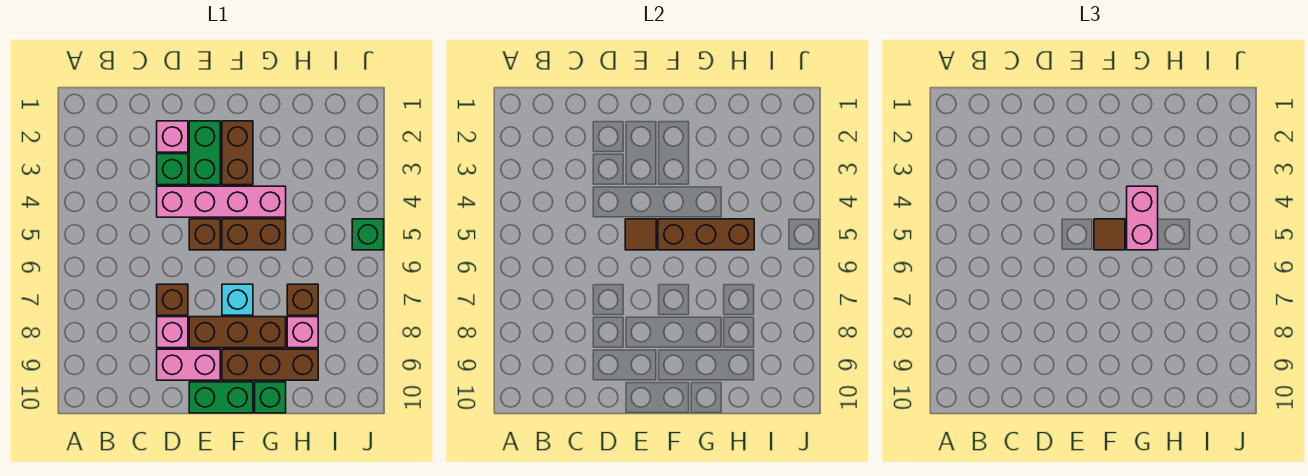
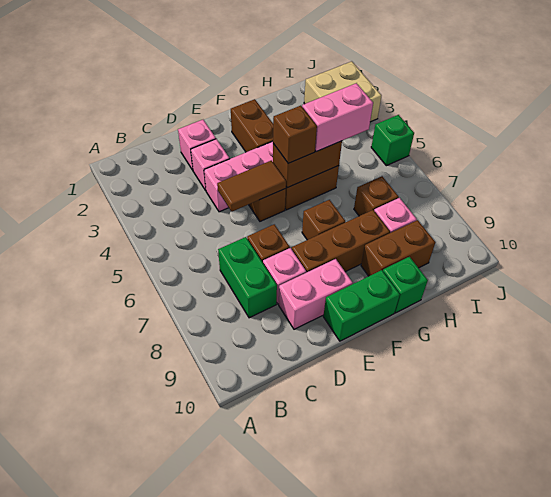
green 1x1 brick [157,154,188,185] -> pink 1x1 brick [191,139,229,191]
green 1x2 brick [189,121,220,185] -> green 1x2 brick moved to [218,237,277,318]
brown 1x1 tile [625,219,656,250] -> brown 1x2 tile [217,161,286,211]
brown 1x3 brick [658,219,754,250] -> brown 1x2 brick [273,141,342,188]
brown 1x1 tile [1094,219,1125,250] -> brown 1x1 brick [273,106,317,163]
cyan 1x1 brick [222,284,253,315] -> brown 1x1 brick [302,200,345,240]
brown 1x3 brick [222,349,318,380] -> brown 1x2 brick [361,220,435,276]
pink 1x2 brick [1127,186,1158,250] -> pink 1x2 brick turned to [302,83,373,152]
none -> tan 2x2 brick [304,61,381,122]

